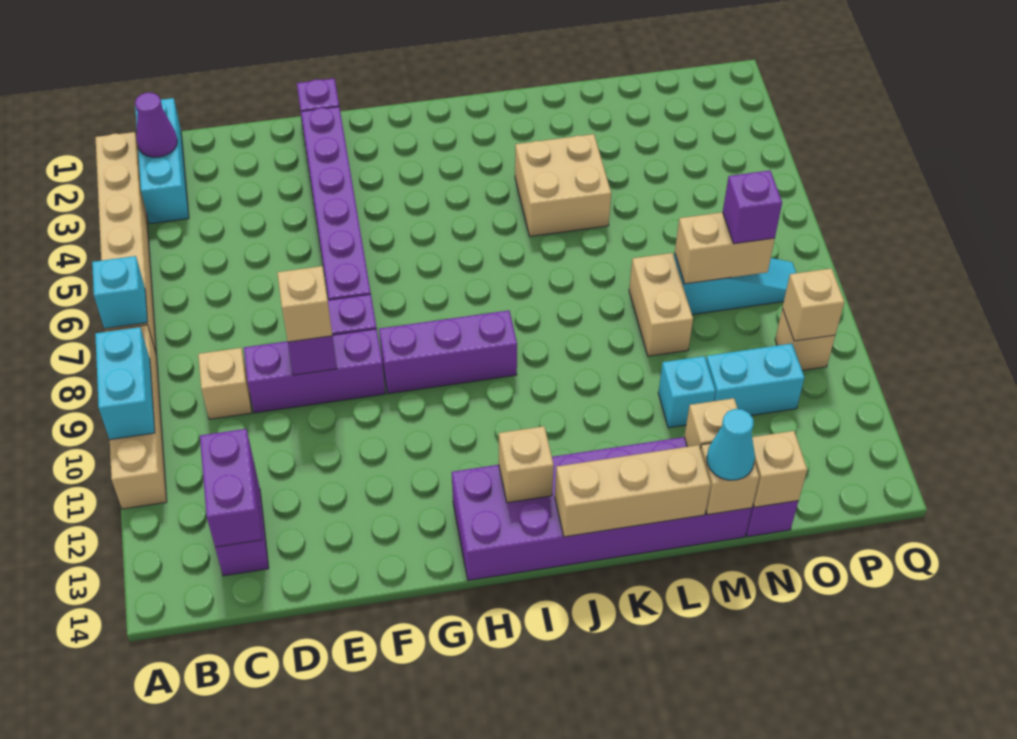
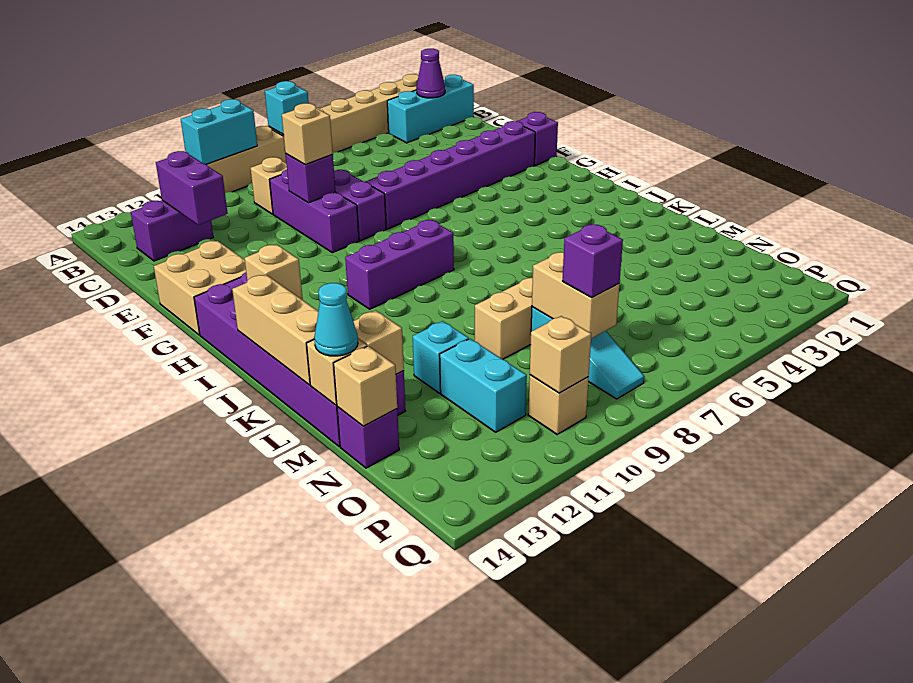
purple 1x2 brick [200,429,262,547] -> purple 1x2 brick turned to [156,151,228,225]
purple 1x3 brick [379,310,517,394] -> purple 1x3 brick turned to [345,220,454,309]
tan 2x2 brick [515,134,611,236] -> tan 2x2 brick moved to [154,241,246,335]

